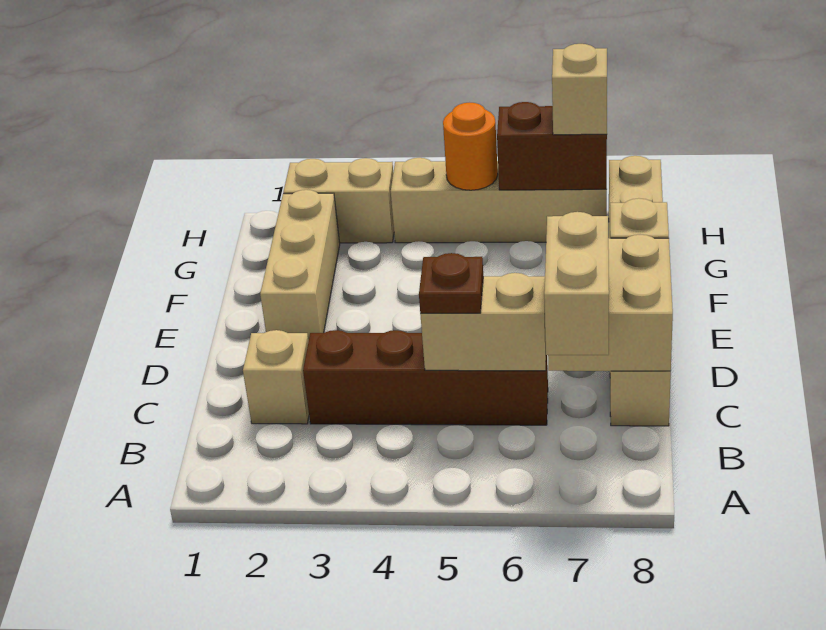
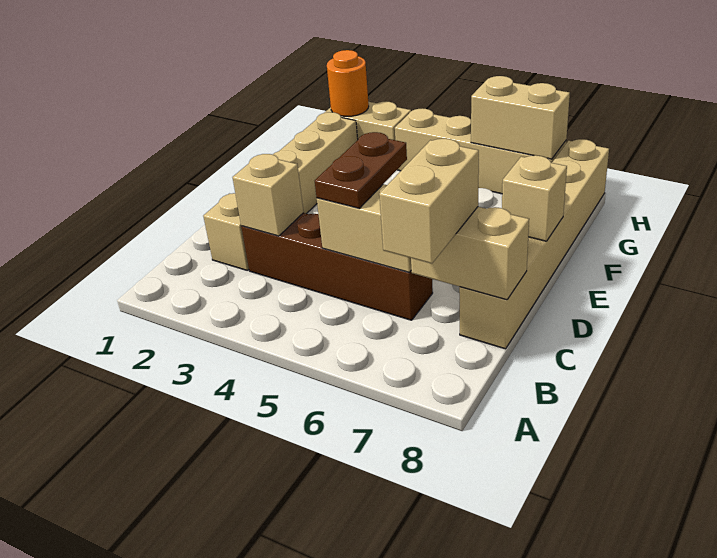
brown 1x1 plate [419,253,483,313] -> brown 1x2 plate [315,132,407,208]
tan 2x2 brick [548,235,673,371] -> tan 1x2 brick [411,207,529,300]
orange 1x1 round brick [443,103,498,190] -> orange 1x1 round brick moved to [327,50,369,116]
brown 1x2 brick [497,102,607,190] -> tan 1x2 brick [471,76,570,159]
tan 1x1 brick [552,44,607,135] -> tan 1x1 brick moved to [233,154,304,236]

